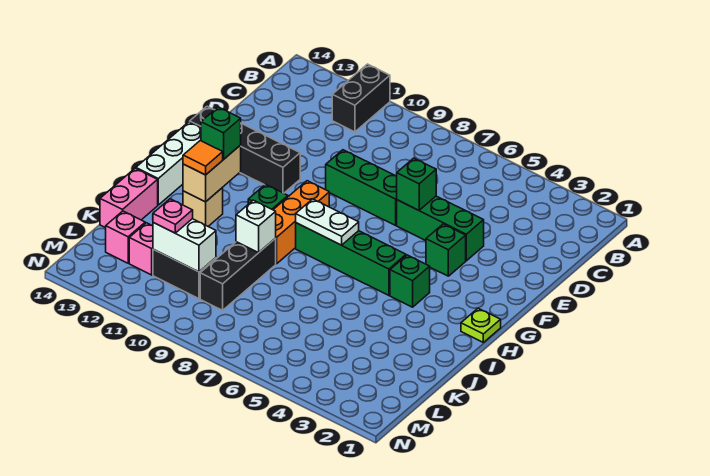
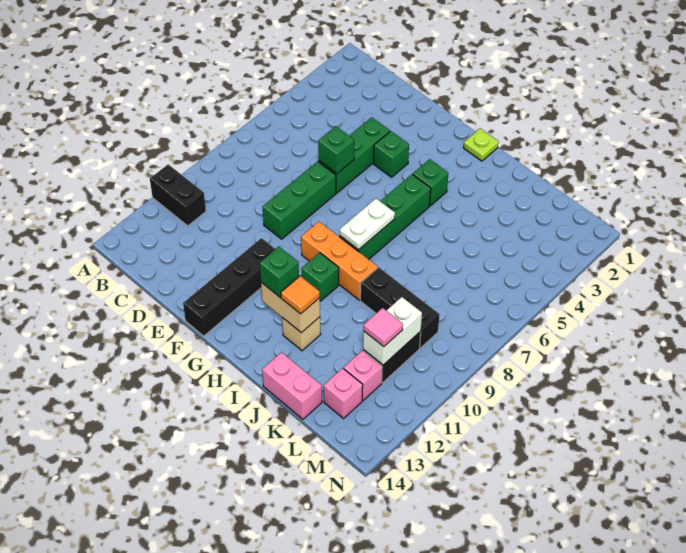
white 1x3 brick [136,122,201,205] -> none
white 1x1 brick [236,200,276,253] -> none
pink 1x1 plate [153,199,193,233] -> pink 1x1 tile [364,308,403,347]

